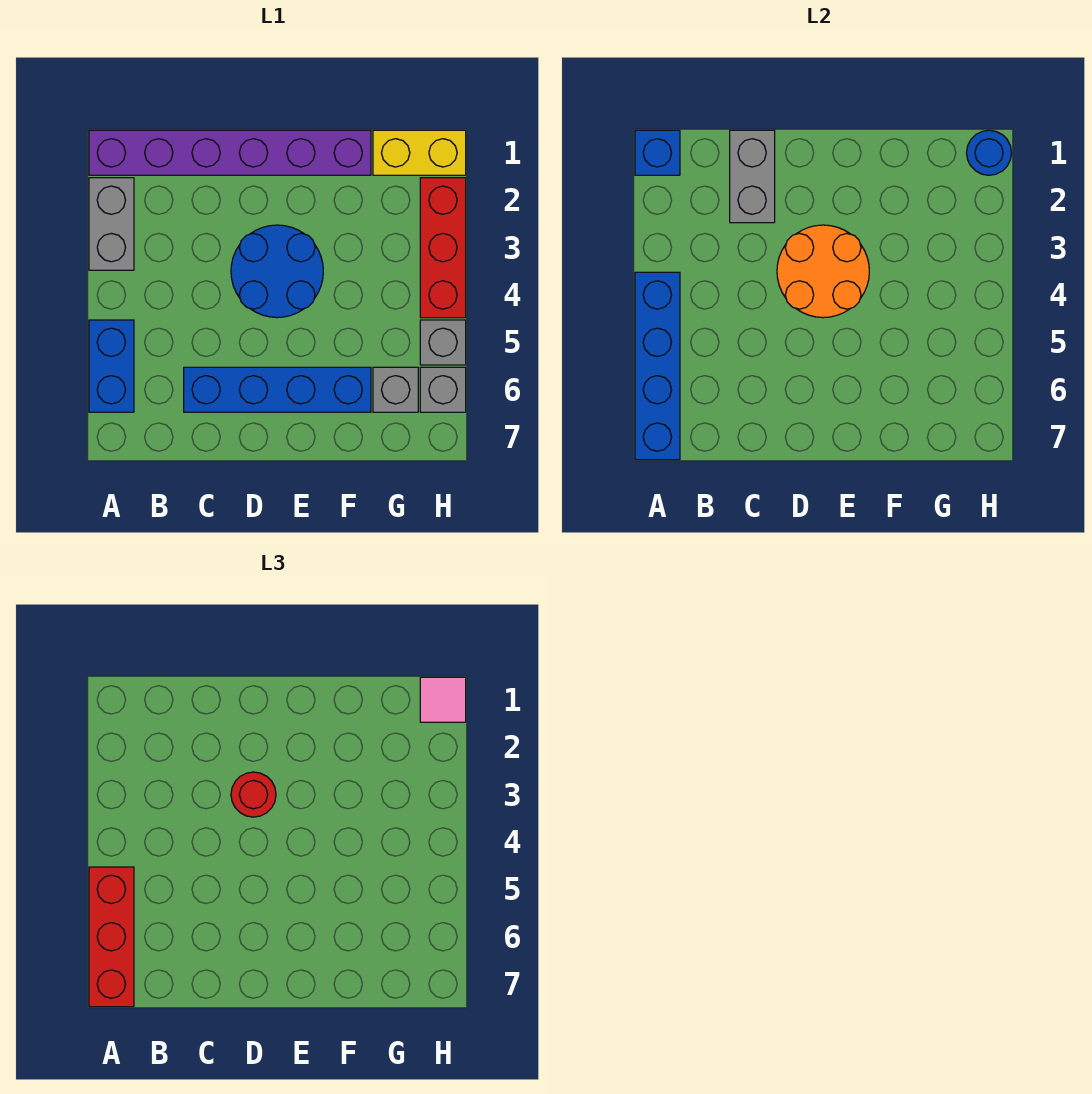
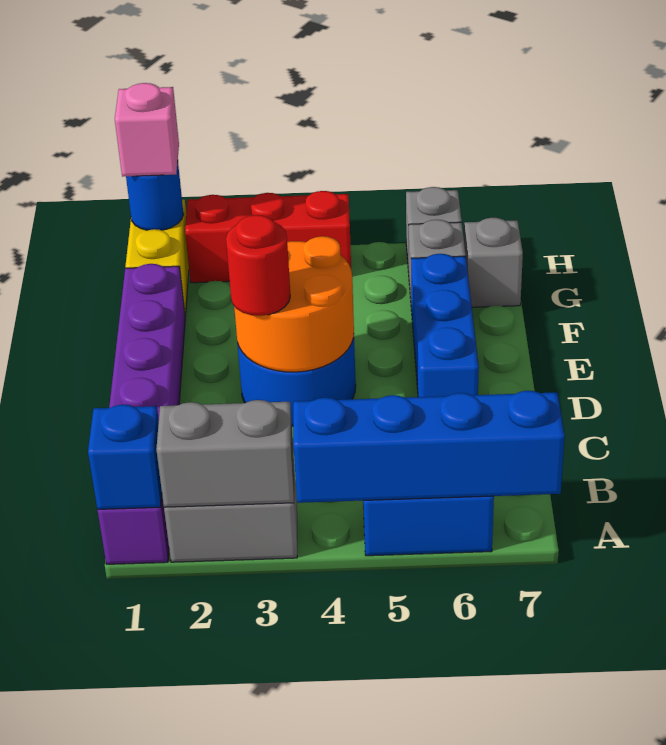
red 1x3 brick [89,867,134,1007] -> none
grey 1x2 brick [730,130,775,223] -> grey 1x2 brick moved to [156,400,294,507]
blue 1x4 brick [184,367,371,412] -> blue 1x3 brick [411,254,479,397]
pink 1x1 tile [420,677,466,722] -> pink 1x1 brick [115,83,179,177]
grey 1x1 brick [420,320,466,365] -> grey 1x1 brick moved to [464,218,523,307]

